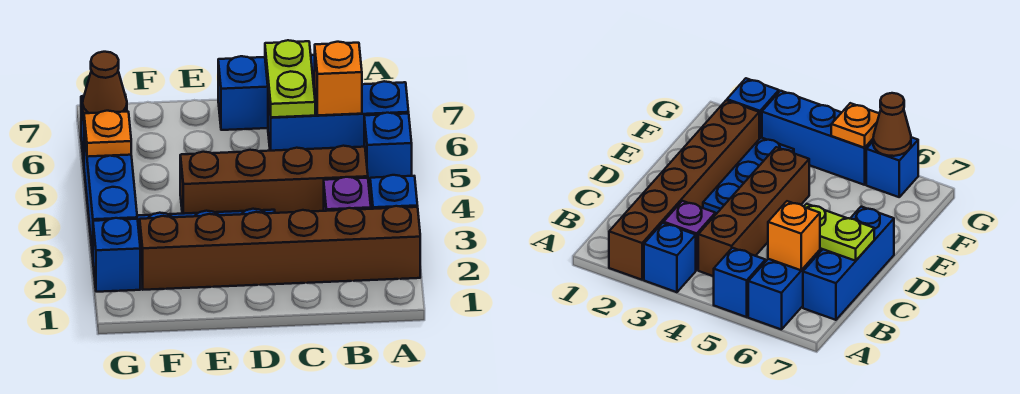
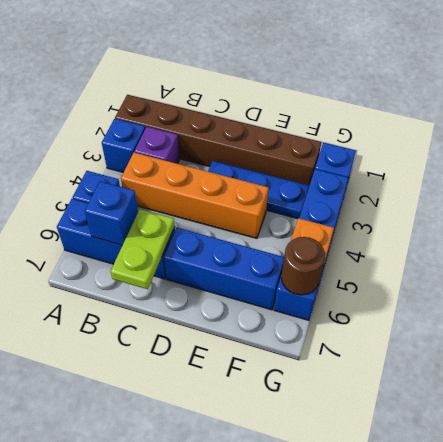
brown 1x4 brick [180,146,368,214] -> orange 1x4 brick [121,153,268,238]
orange 1x1 brick [315,42,362,115] -> blue 1x1 brick [85,181,138,245]
blue 1x3 brick [218,55,315,130] -> blue 1x3 brick moved to [164,228,284,310]
brown 1x1 cone [83,52,127,113] -> brown 1x1 round brick [281,237,325,295]

